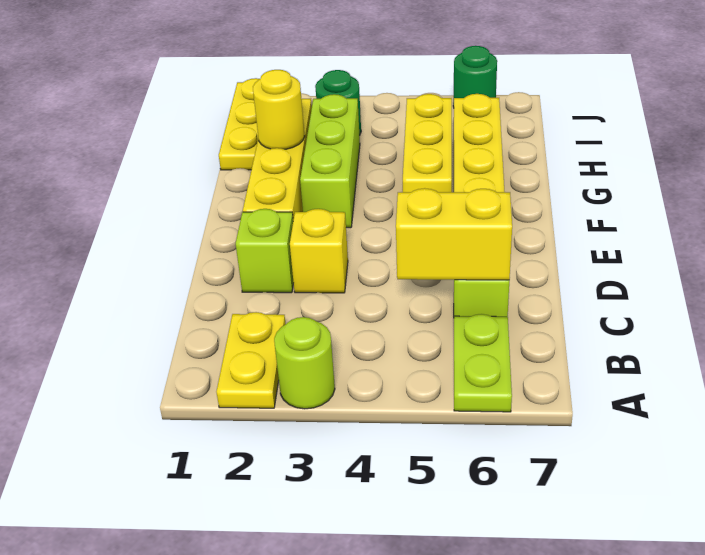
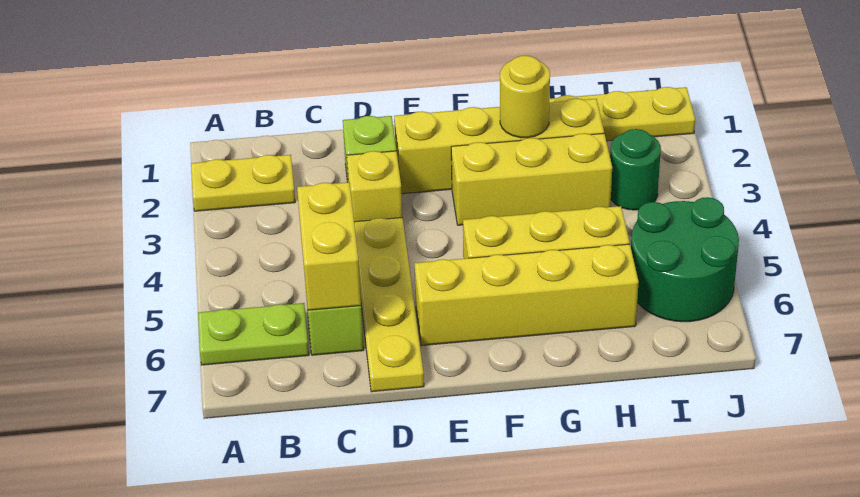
lime 1x1 round brick [274,317,335,409] -> none
none -> yellow 1x4 plate [354,218,424,392]
lime 1x3 brick [300,94,360,228] -> yellow 1x3 brick [451,133,612,225]
green 1x1 round brick [453,46,497,107] -> green 2x2 round brick [631,197,739,322]

